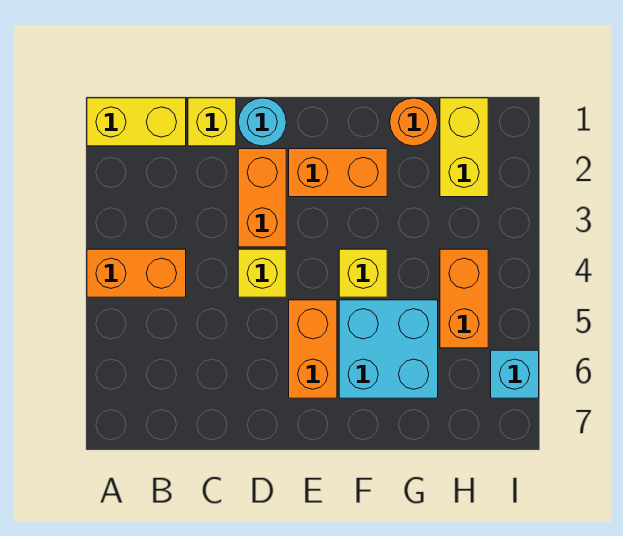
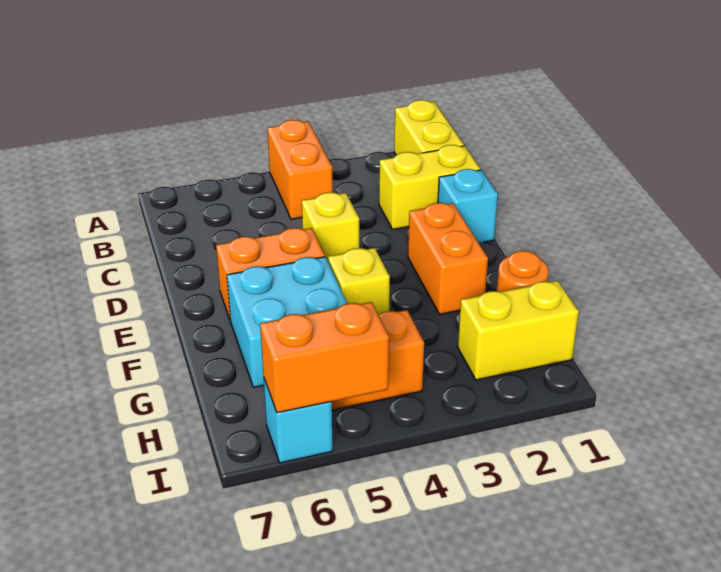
yellow 1x1 brick [188,98,236,146] -> yellow 1x2 brick [379,145,480,229]
cyan 1x1 round brick [238,98,286,146] -> cyan 1x1 brick [438,169,498,242]
orange 1x2 brick [238,149,286,247] -> orange 1x2 brick moved to [260,302,389,413]

